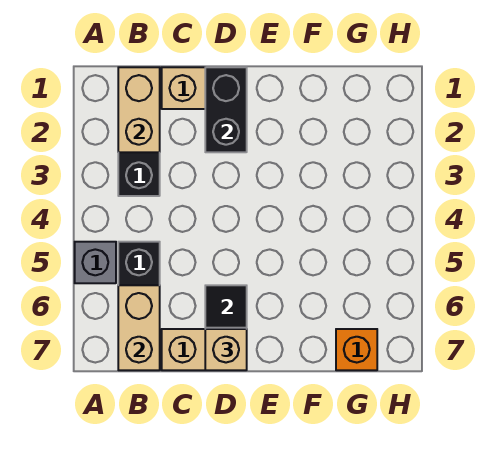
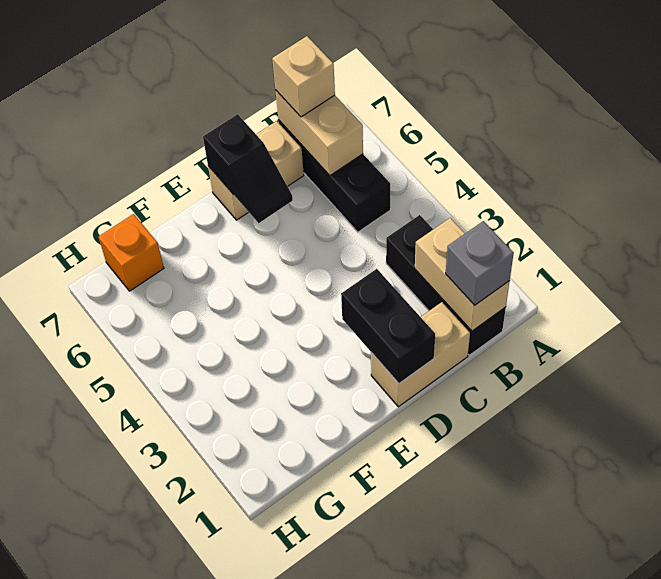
grey 1x1 brick [75,242,116,283] -> grey 1x1 brick moved to [446,221,514,305]
tan 1x1 brick [205,329,247,370] -> tan 1x1 brick moved to [272,36,335,117]

